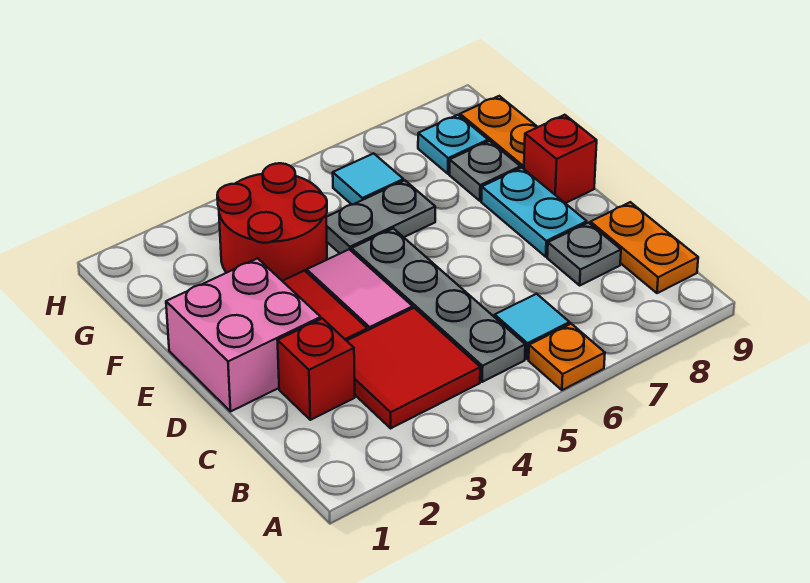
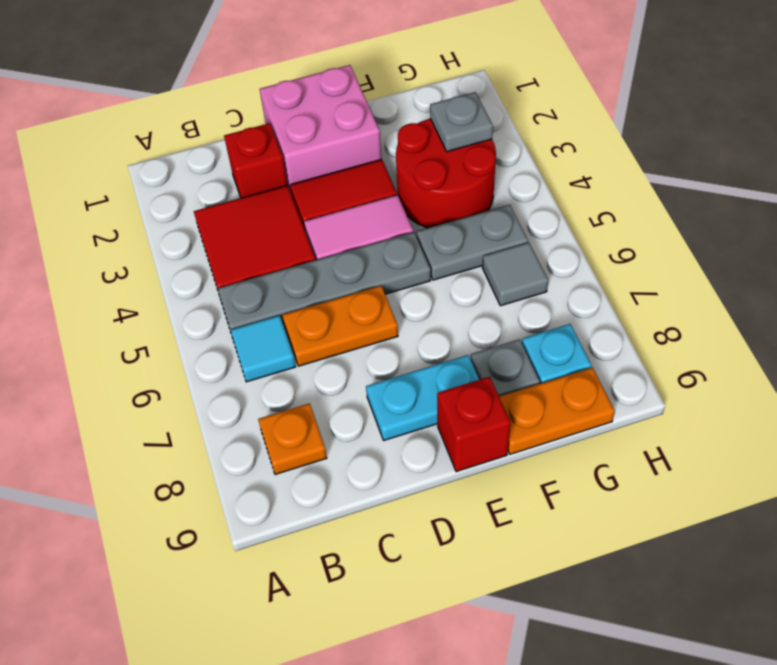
orange 1x1 plate [529,324,605,390] -> orange 1x1 plate moved to [258,403,327,474]
orange 1x2 plate [590,202,698,293] -> orange 1x2 plate moved to [282,286,398,366]
grey 1x1 plate [547,223,621,285] -> grey 1x1 plate moved to [430,92,493,152]
grey 1x2 plate [326,181,435,253] -> grey 1x2 plate turned to [416,205,528,280]
cyan 1x1 tile [333,153,403,205] -> grey 1x1 tile [482,243,548,306]

